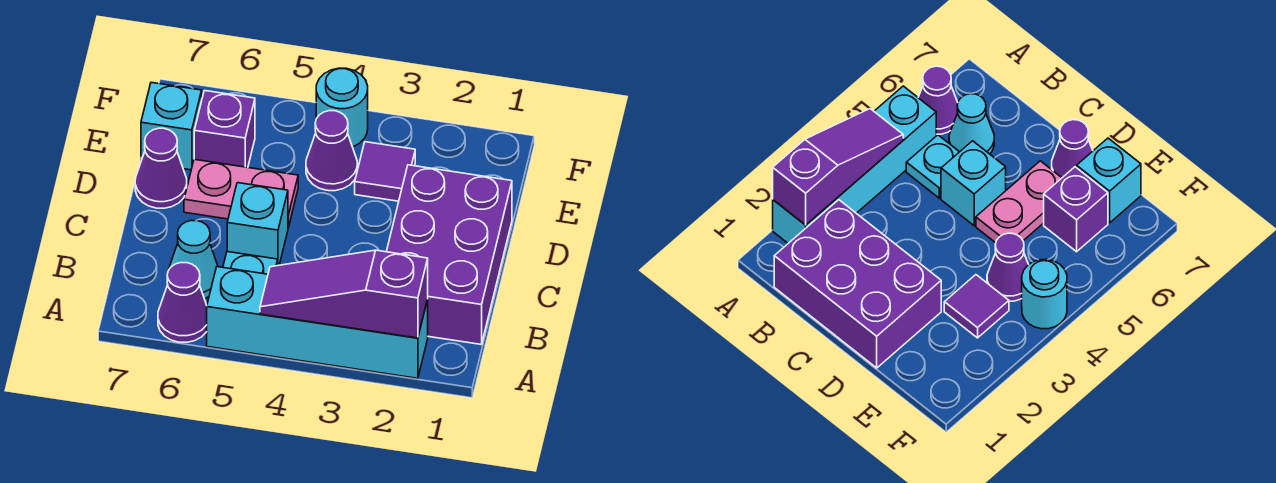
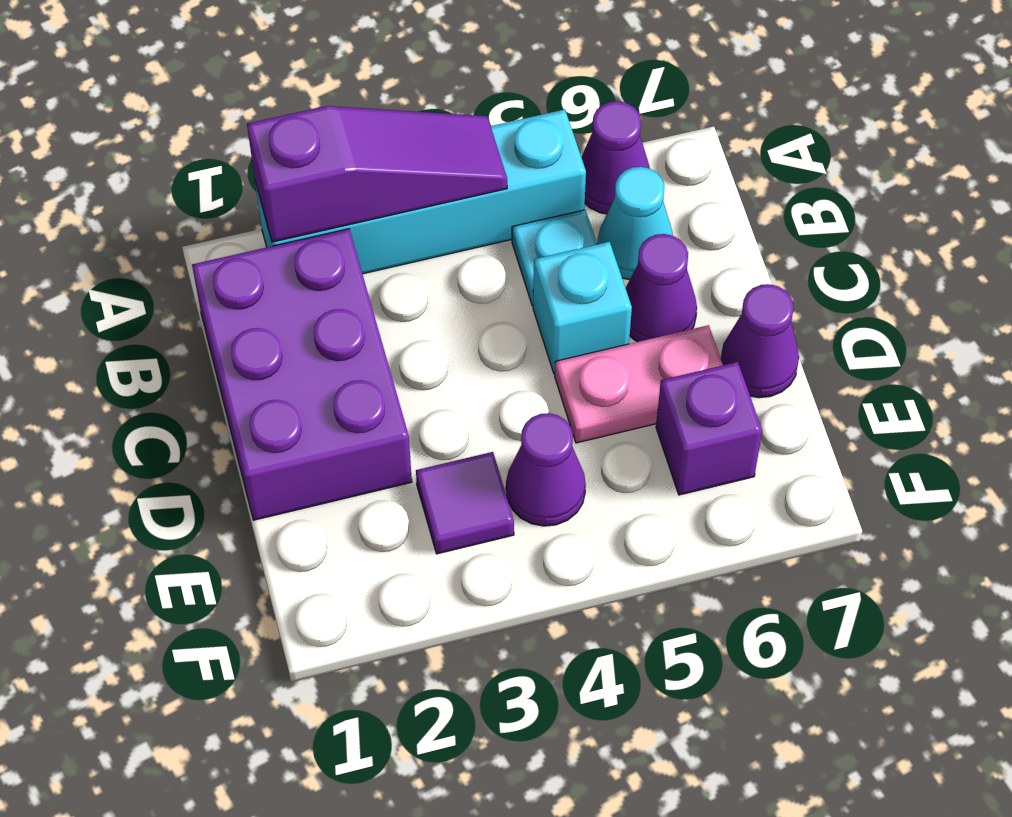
none -> purple 1x1 cone [626,234,697,342]
cyan 1x1 brick [141,82,202,170] -> none
cyan 1x1 round brick [316,68,368,147] -> none

